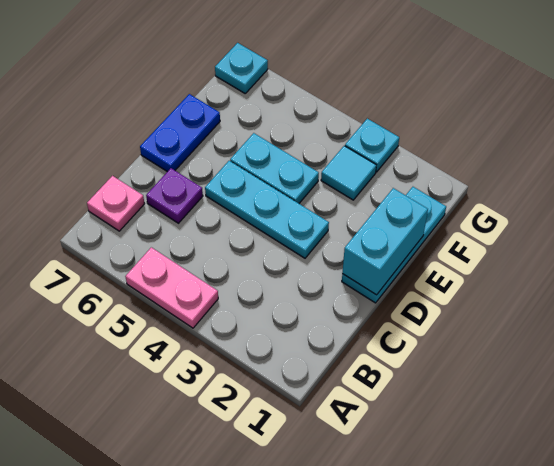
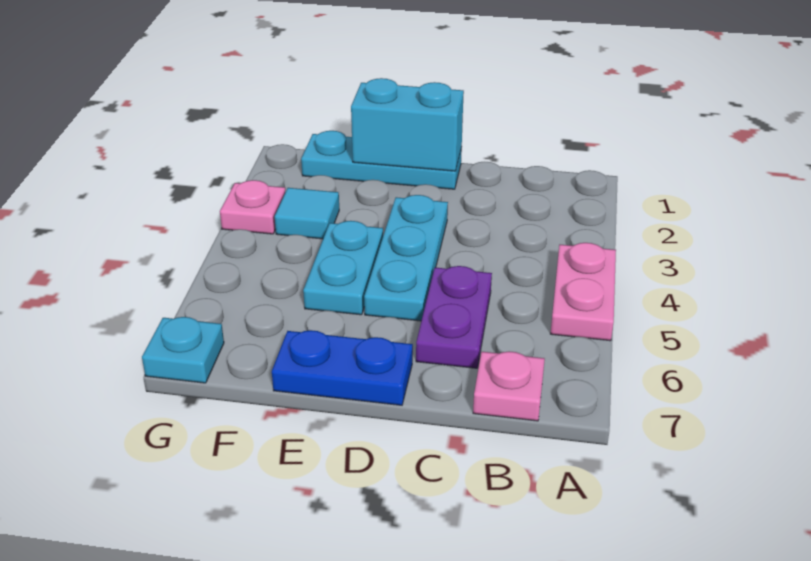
purple 1x1 plate [146,168,203,223] -> purple 1x2 plate [416,266,492,368]
cyan 1x1 plate [345,119,399,172] -> pink 1x1 plate [220,180,285,234]

